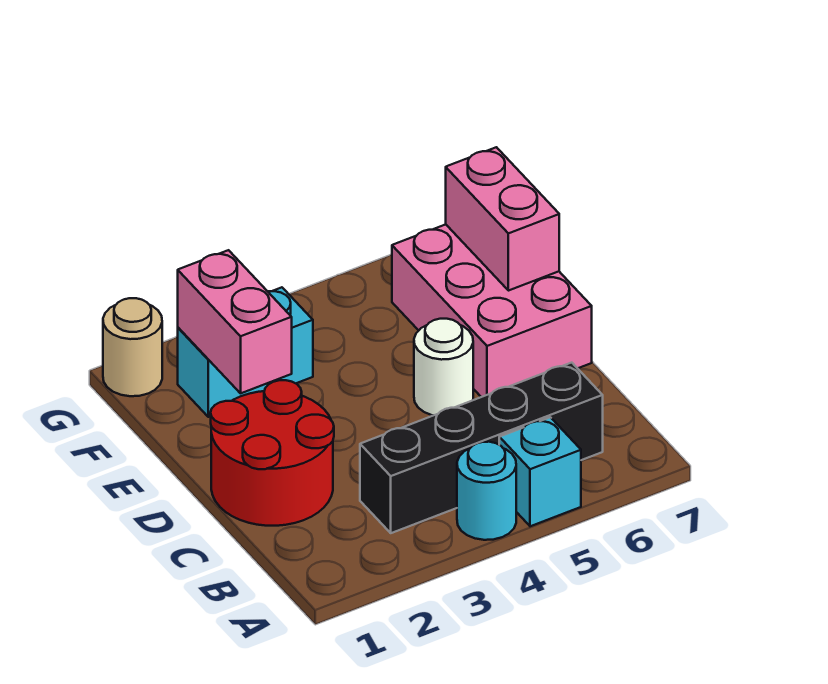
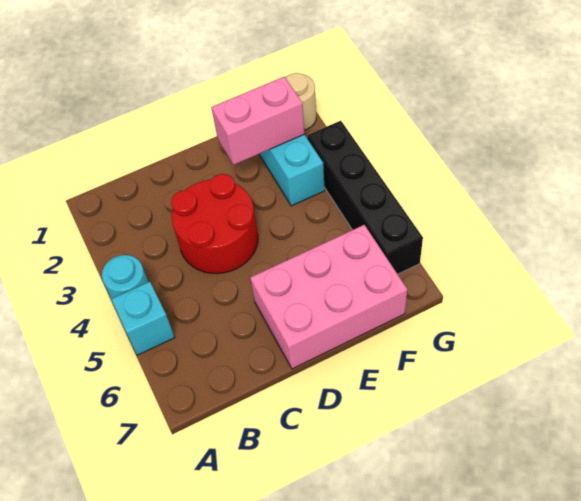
black 1x4 brick [360,363,603,533] -> black 1x4 brick moved to [307,121,423,274]
red 2x2 round brick [211,380,334,526] -> red 2x2 round brick moved to [171,174,258,274]
white 1x1 round brick [414,319,473,415] -> none
pink 1x2 brick [446,147,559,291] -> none

